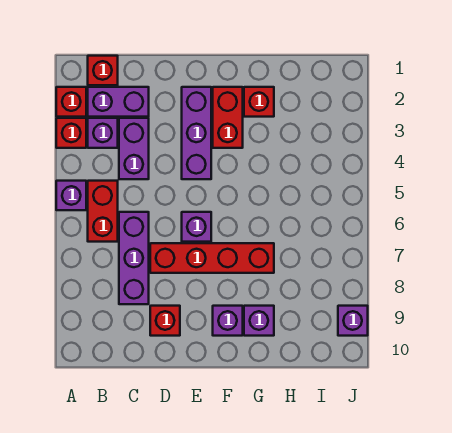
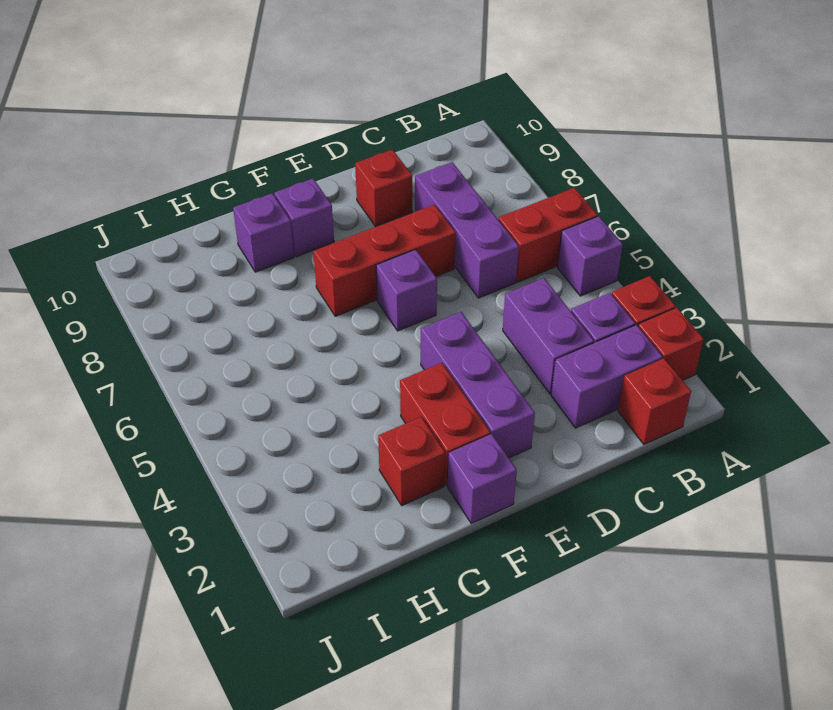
red 1x2 brick [88,181,118,242] -> red 1x2 brick turned to [498,188,598,282]
red 1x4 brick [150,243,274,273] -> red 1x3 brick [313,205,456,316]
purple 1x1 brick [338,306,368,336] -> purple 1x1 brick moved to [448,434,517,523]

